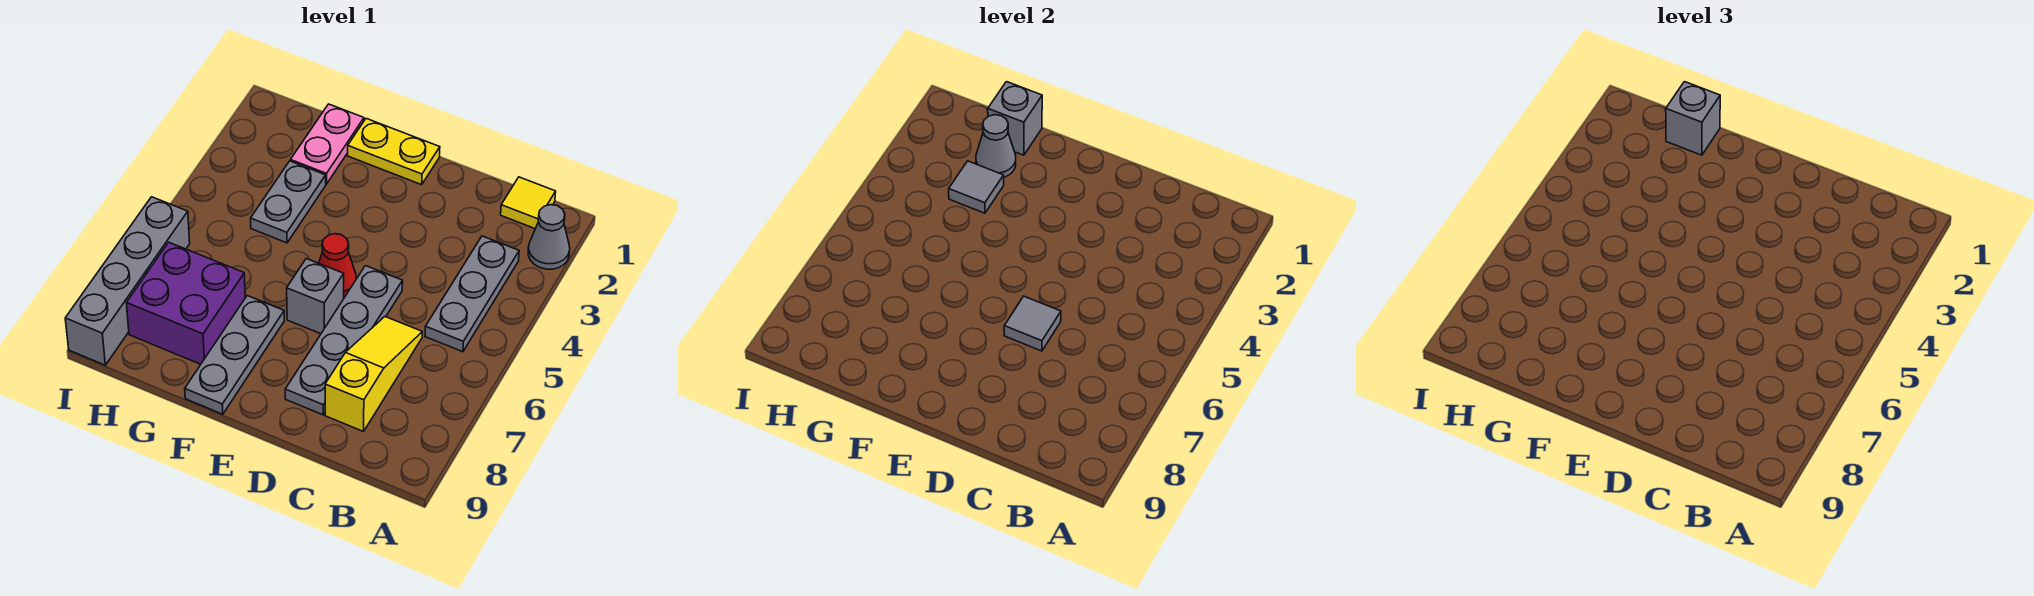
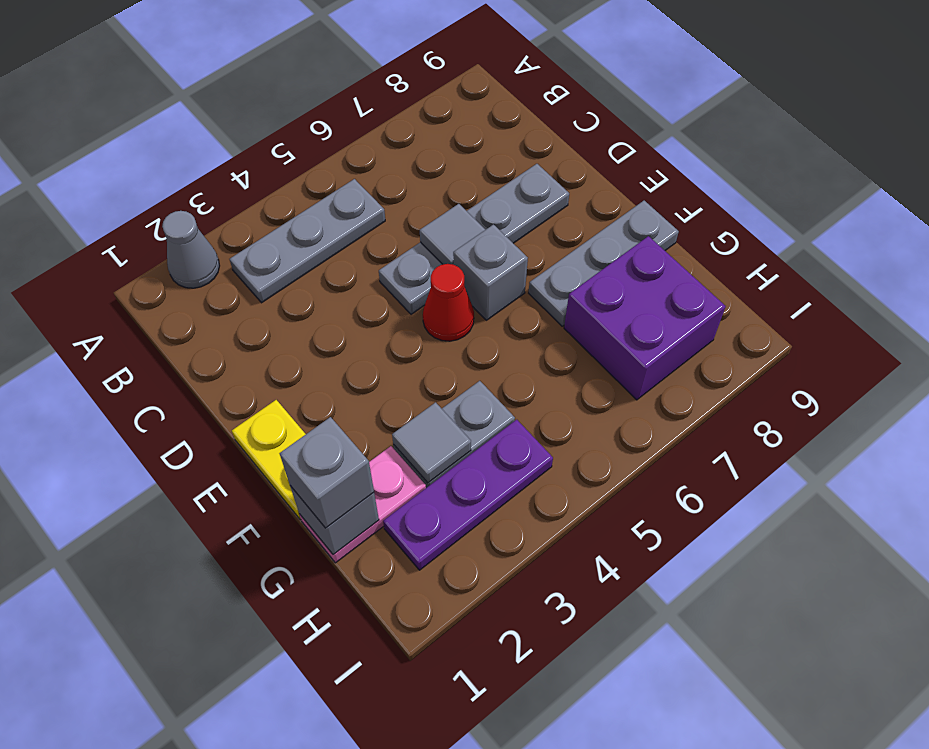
yellow 1x1 tile [501,177,556,229] -> none
yellow 1x3 slope [325,317,422,432] -> none
grey 1x1 cone [976,115,1016,177] -> none
none -> purple 1x3 plate [383,420,553,570]
grey 1x4 brick [65,197,190,365] -> none

